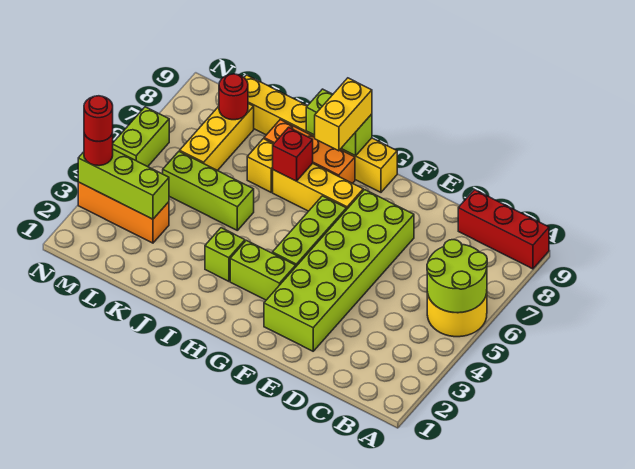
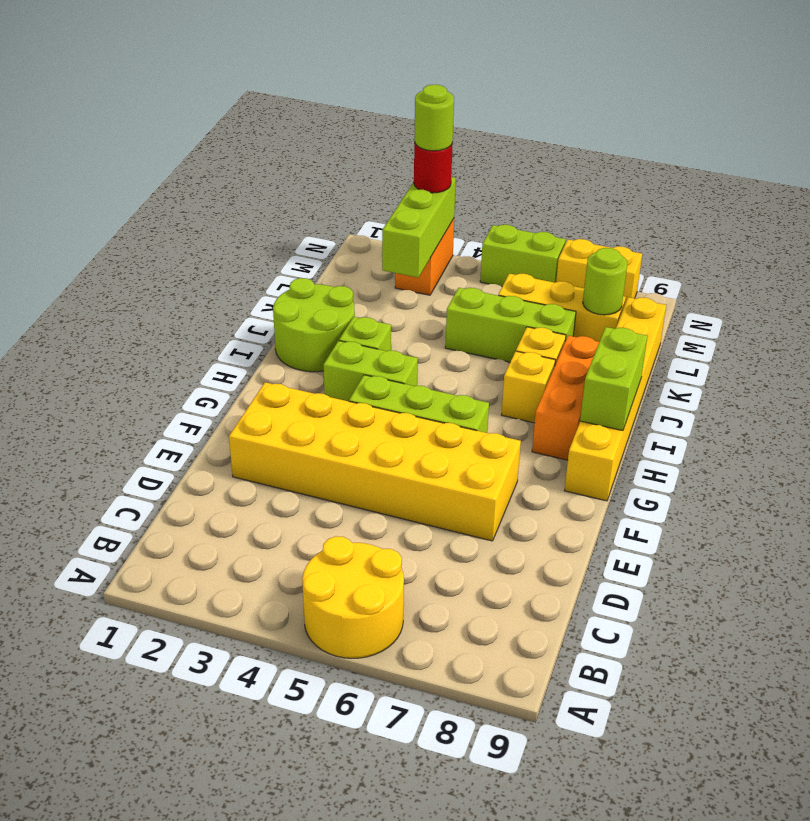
lime 2x2 round brick [427,240,487,313] -> lime 2x2 round brick moved to [273,278,355,372]
red 1x3 brick [458,190,549,269] -> none
lime 2x6 brick [264,190,414,351] -> yellow 2x6 brick [229,382,521,541]
lime 1x2 brick [230,240,296,300] -> lime 1x2 brick turned to [323,341,418,401]
yellow 1x3 brick [273,163,363,211] -> yellow 1x1 brick [501,351,555,423]
yellow 1x2 brick [315,78,372,151] -> yellow 1x2 brick moved to [556,239,642,303]
red 1x1 brick [273,127,313,181] -> none
lime 1x3 brick [163,151,254,230] -> lime 1x3 brick turned to [445,288,576,362]
orange 1x3 brick [78,182,169,243] -> orange 1x2 brick [395,219,454,295]
red 1x1 round brick [219,74,248,120] -> lime 1x1 round brick [583,248,627,315]
red 1x1 round brick [84,96,113,142] -> lime 1x1 round brick [414,85,454,151]

